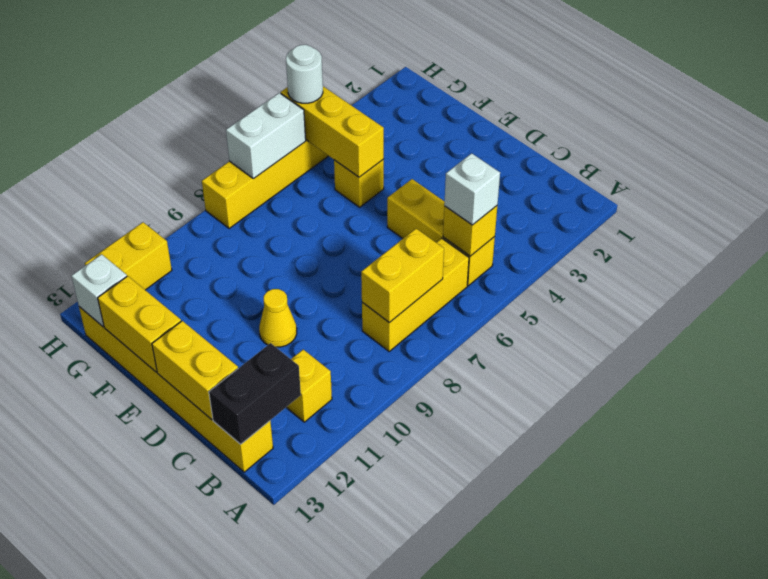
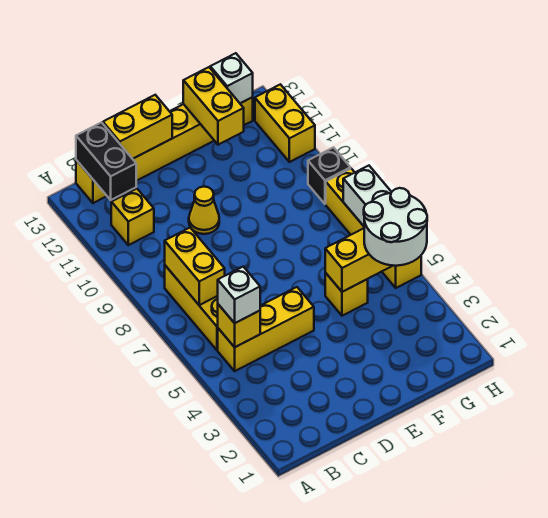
yellow 1x2 brick [98,276,181,372] -> yellow 1x2 brick turned to [183,67,244,145]
white 1x1 round brick [286,45,323,103] -> white 2x2 round brick [364,188,427,266]
none -> black 1x1 brick [308,148,350,204]

